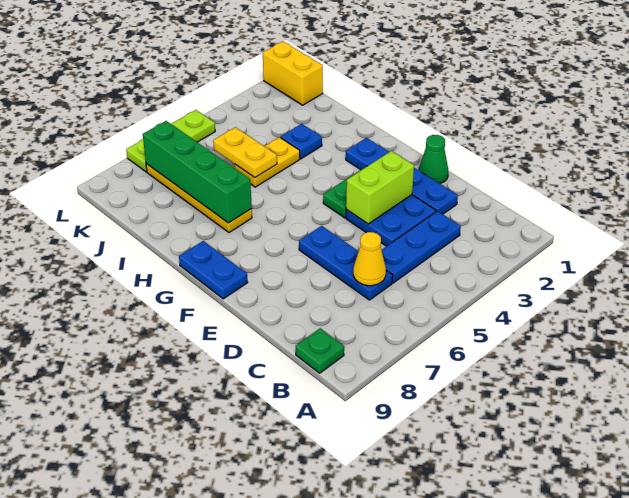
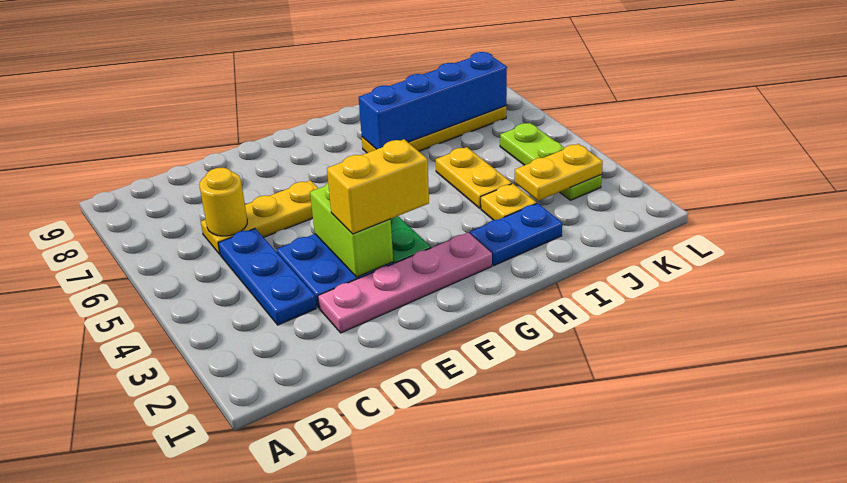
green 1x1 plate [296,328,344,373] -> none
blue 1x3 plate [299,226,393,300] -> yellow 1x3 plate [201,180,318,254]
yellow 1x1 cone [353,232,386,286] -> yellow 1x1 round brick [199,168,247,236]
blue 1x4 plate [346,138,458,214] -> pink 1x4 plate [318,233,492,333]
green 1x1 cone [419,135,448,184] -> none
blue 1x2 plate [179,241,248,299] -> blue 1x2 plate moved to [470,203,562,266]
green 1x4 brick [143,121,252,223] -> blue 1x4 brick [359,52,507,149]
blue 1x1 plate [281,124,322,159] -> yellow 1x1 plate [481,184,536,220]
yellow 1x2 plate [213,127,277,178] -> yellow 1x2 plate moved to [515,144,603,201]
yellow 1x2 brick [263,41,323,105] -> yellow 1x2 brick moved to [327,139,429,234]
lime 1x3 plate [126,110,215,172] -> lime 1x3 plate moved to [500,123,602,200]

